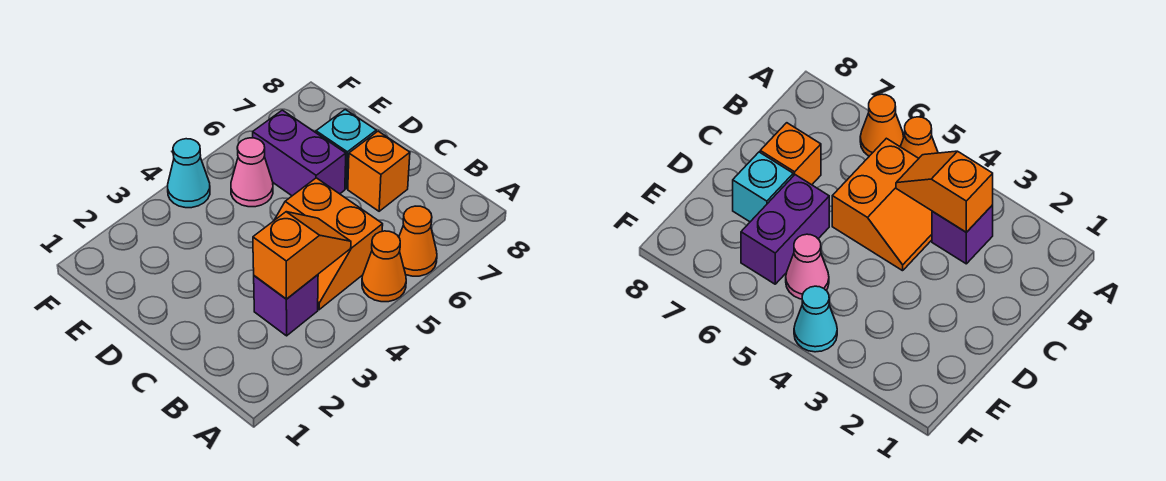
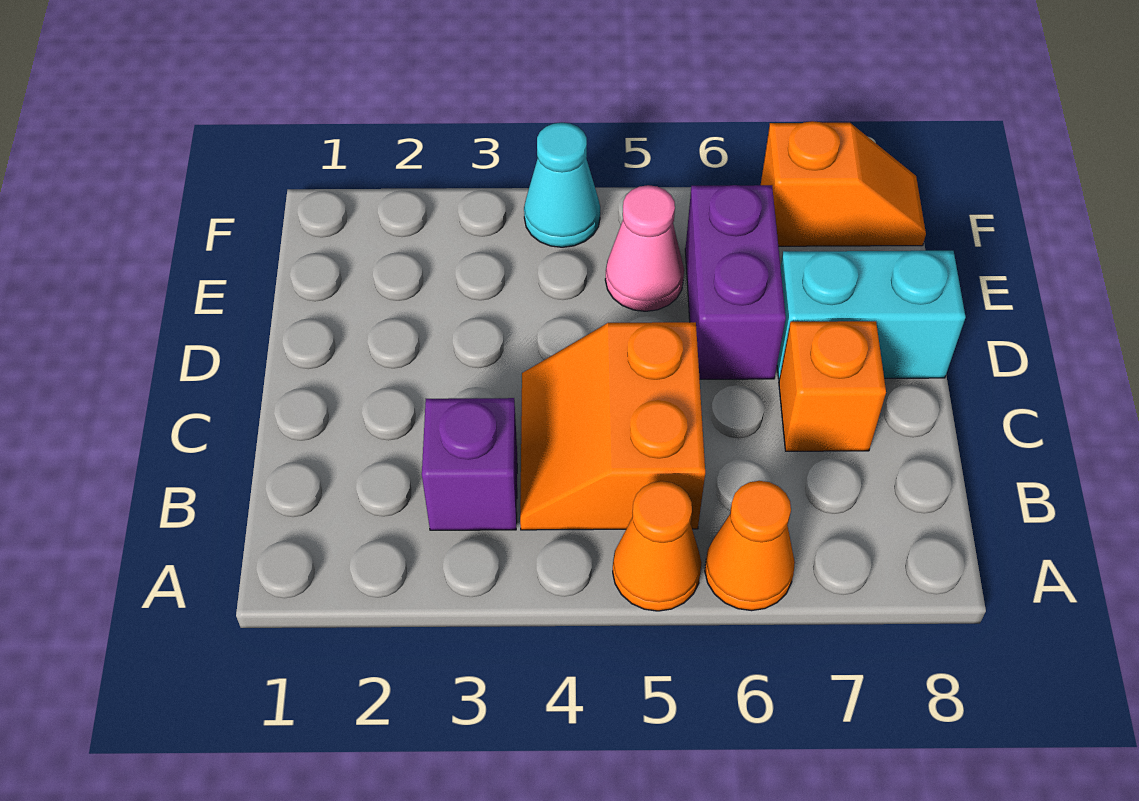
orange 1x2 slope [253,212,351,299] -> orange 1x2 slope moved to [761,121,926,246]
cyan 1x1 brick [316,110,376,189] -> cyan 1x2 brick [777,251,965,379]

